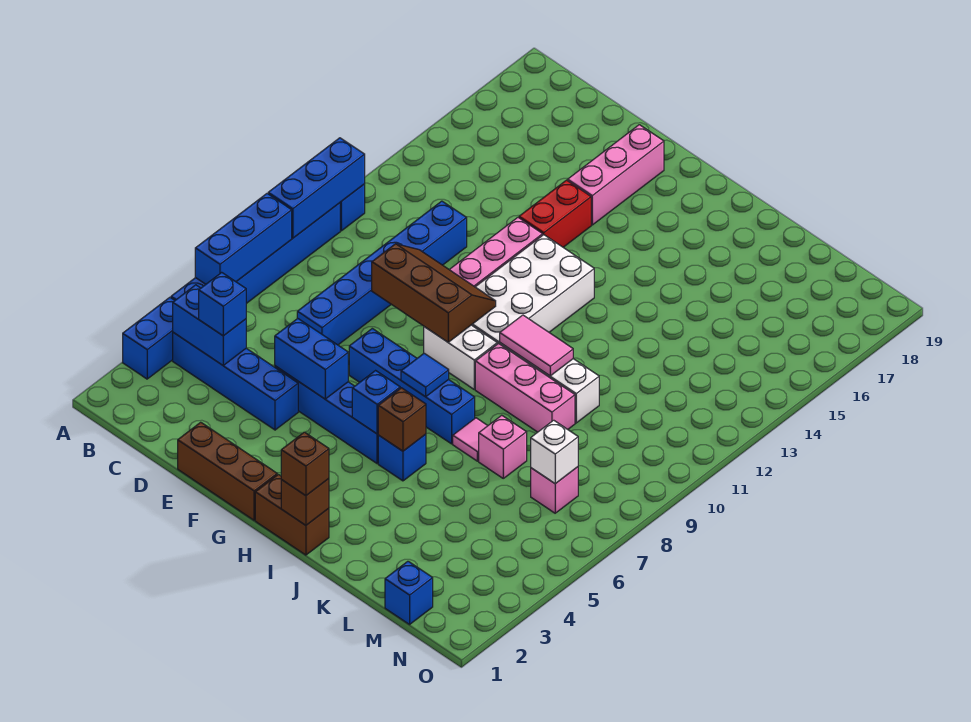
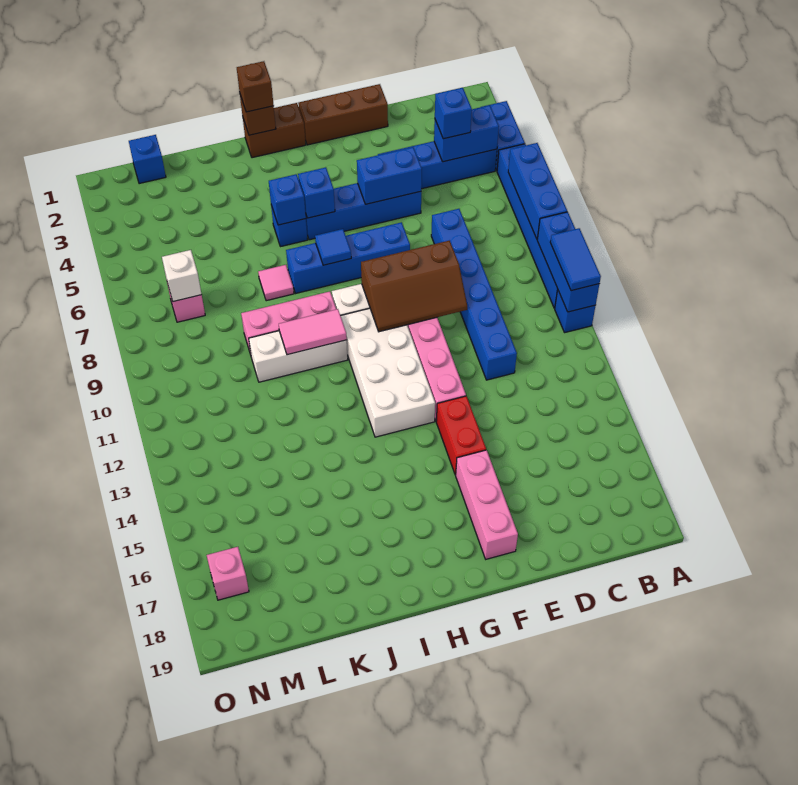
none -> blue 1x2 tile [550,228,601,291]
brown 1x1 brick [378,388,426,451] -> blue 1x1 brick [269,174,306,225]
pink 1x1 brick [479,415,527,478] -> pink 1x1 brick moved to [207,547,249,600]

